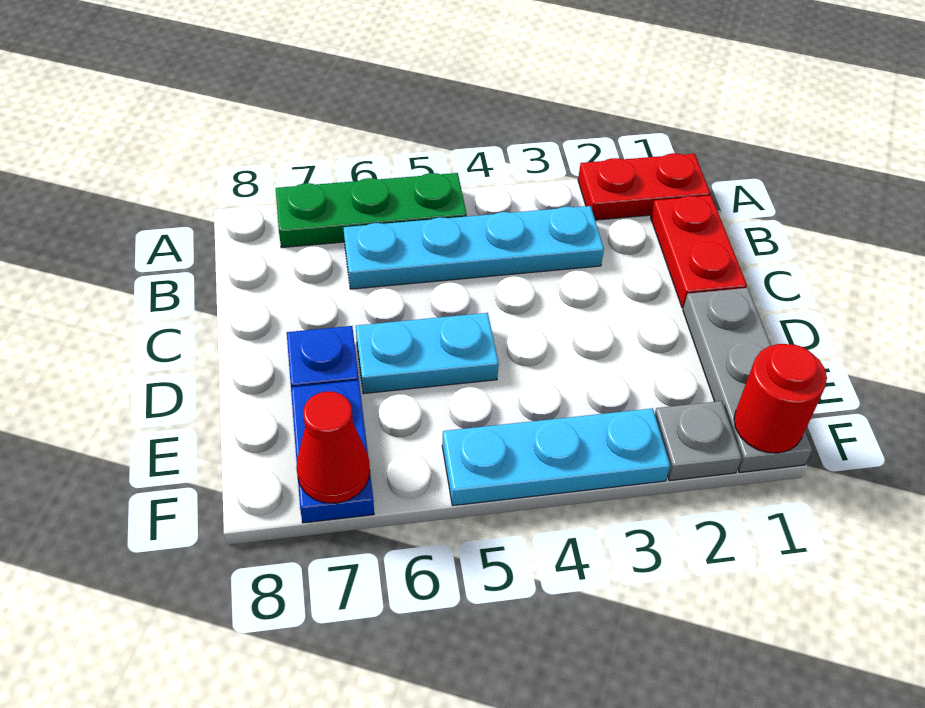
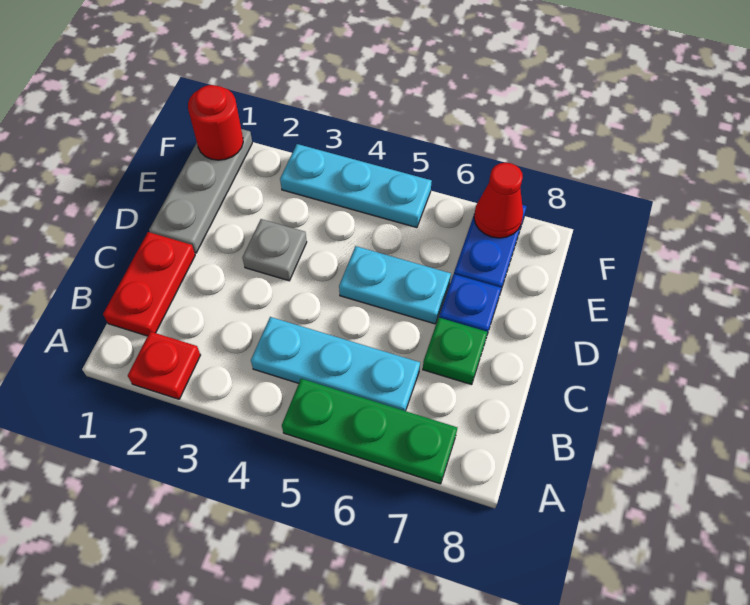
red 1x2 plate [578,153,710,220] -> red 1x1 plate [128,331,200,399]
cyan 1x4 plate [344,206,604,289] -> cyan 1x3 plate [251,317,420,411]
none -> green 1x1 plate [423,318,487,385]
grey 1x1 plate [655,401,742,481] -> grey 1x1 plate moved to [242,219,307,281]

